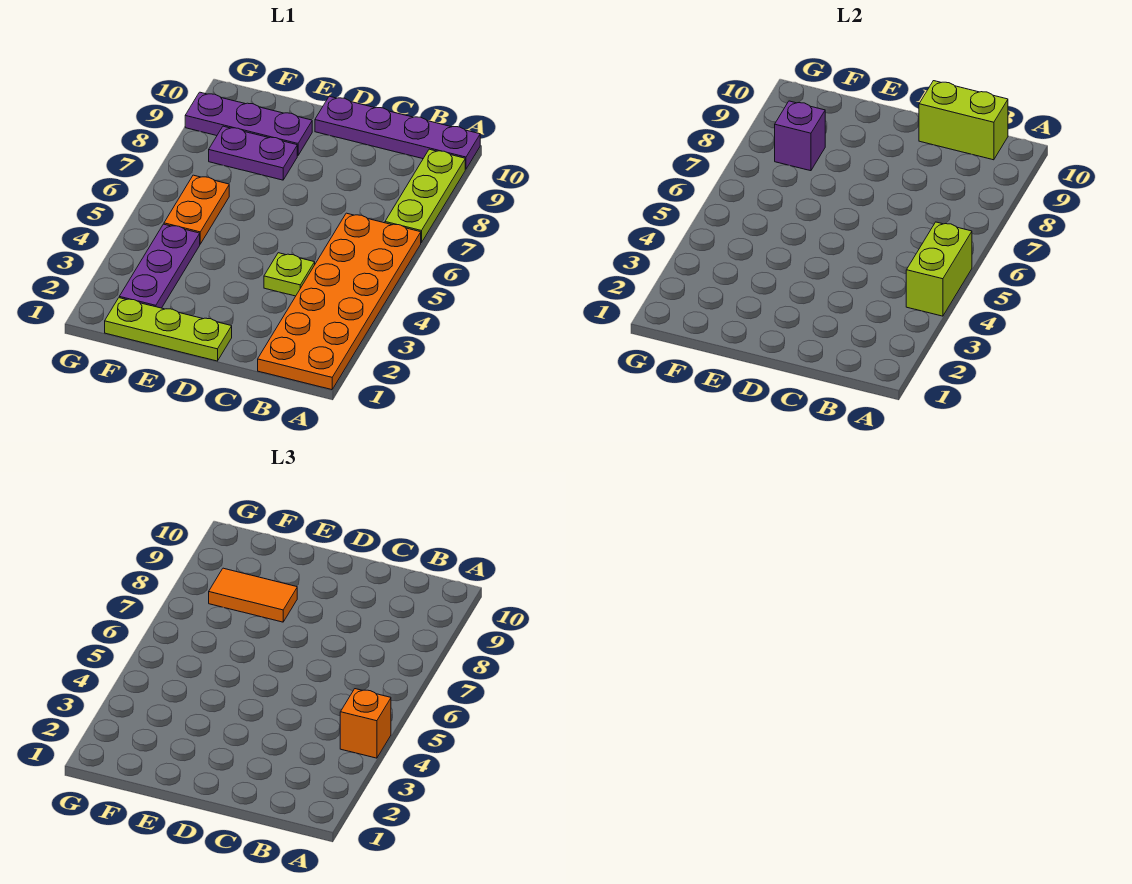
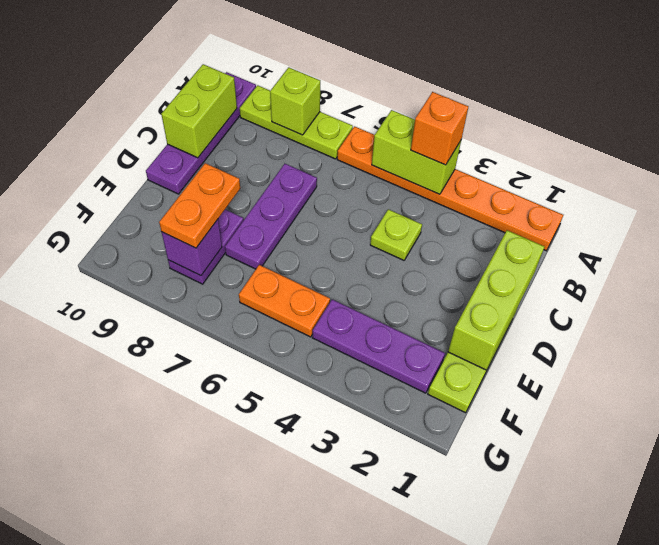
orange 2x6 plate [258,213,421,390] -> orange 1x6 plate [337,126,563,251]
none -> lime 1x1 brick [270,67,320,135]
none -> lime 1x3 brick [448,230,544,370]
orange 1x2 tile [209,568,297,622] -> orange 1x2 plate [159,163,240,248]
purple 1x3 plate [185,92,312,156] -> purple 1x3 plate moved to [225,164,317,269]

